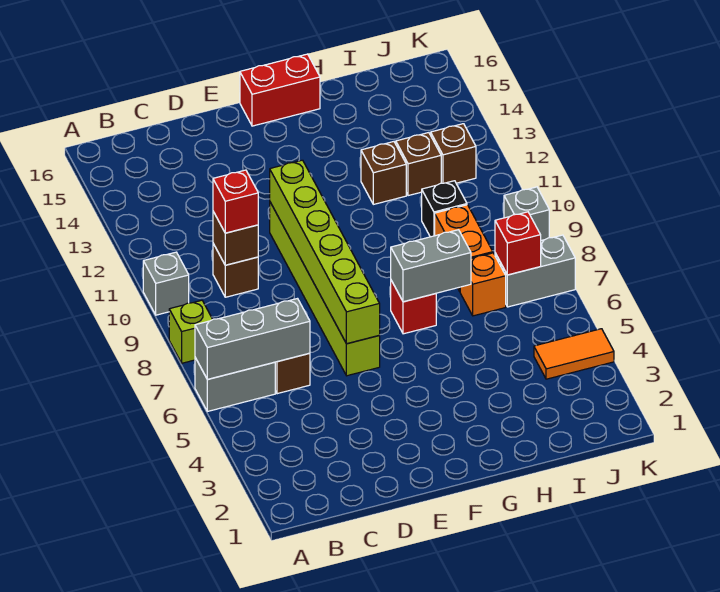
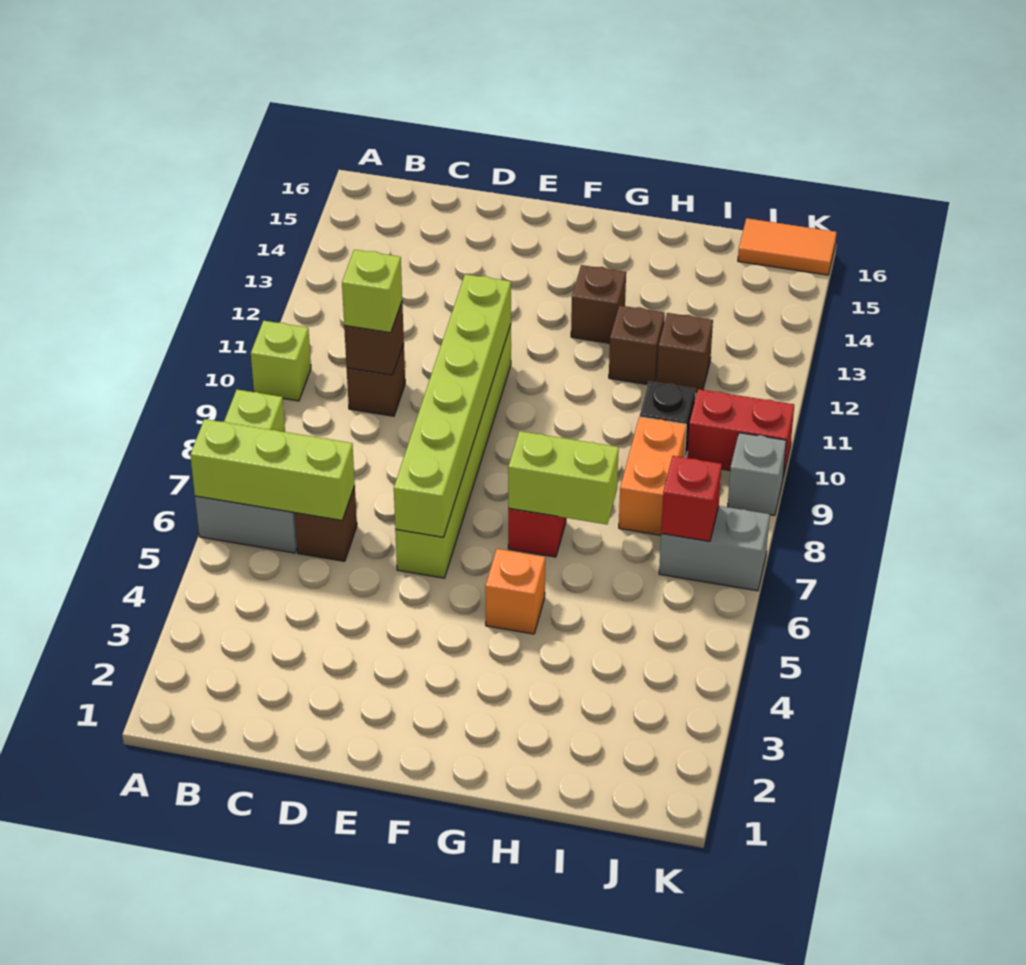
grey 1x3 brick [195,299,310,379] -> lime 1x3 brick [190,419,355,520]
grey 1x1 brick [143,252,189,315] -> lime 1x1 brick [251,321,311,401]
red 1x1 brick [213,170,258,233] -> lime 1x1 brick [342,250,402,333]
red 1x2 brick [240,54,320,126] -> red 1x2 brick moved to [687,389,794,477]
grey 1x2 brick [391,230,471,302] -> lime 1x2 brick [508,431,619,524]
orange 1x1 brick [460,253,506,316] -> orange 1x1 brick moved to [485,549,545,634]
orange 1x2 tile [534,329,614,379] -> orange 1x2 tile moved to [738,218,837,275]
brown 1x1 brick [431,124,476,183] -> brown 1x1 brick moved to [571,265,626,343]

